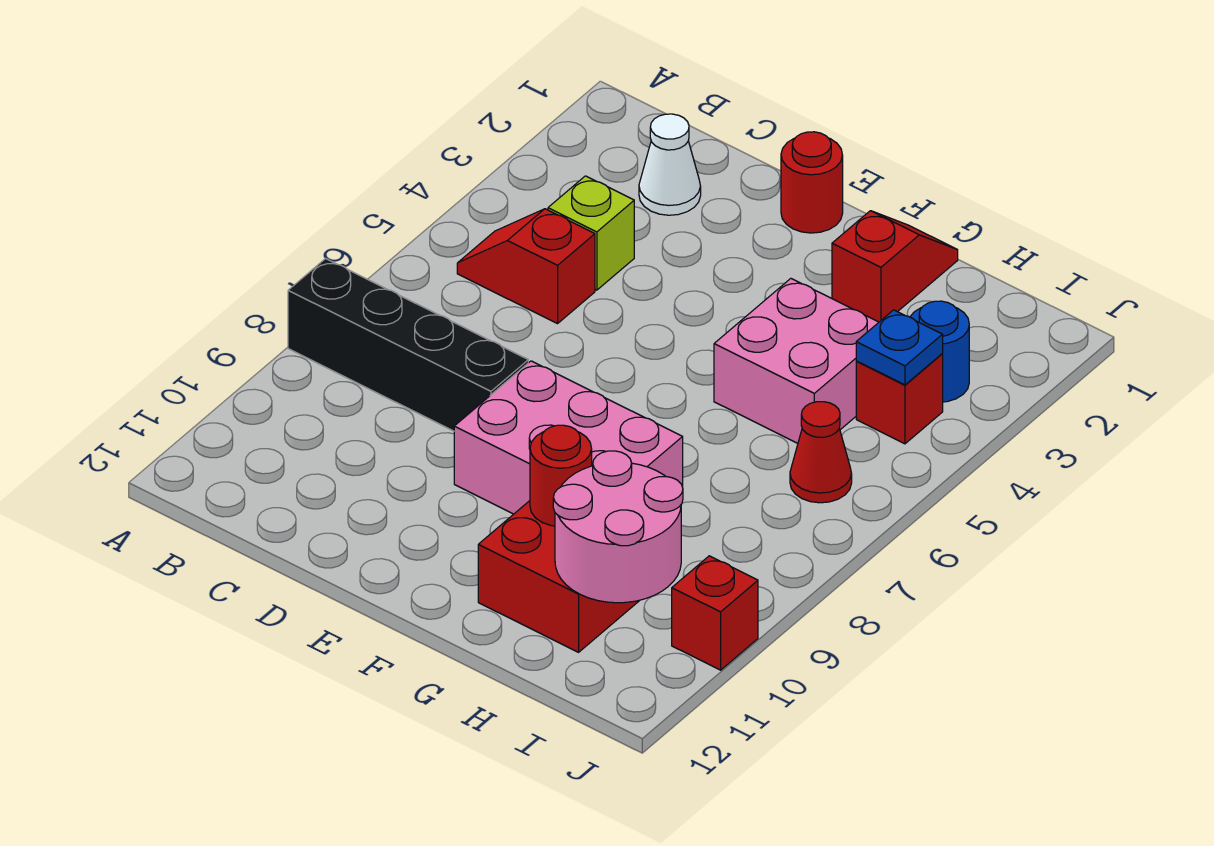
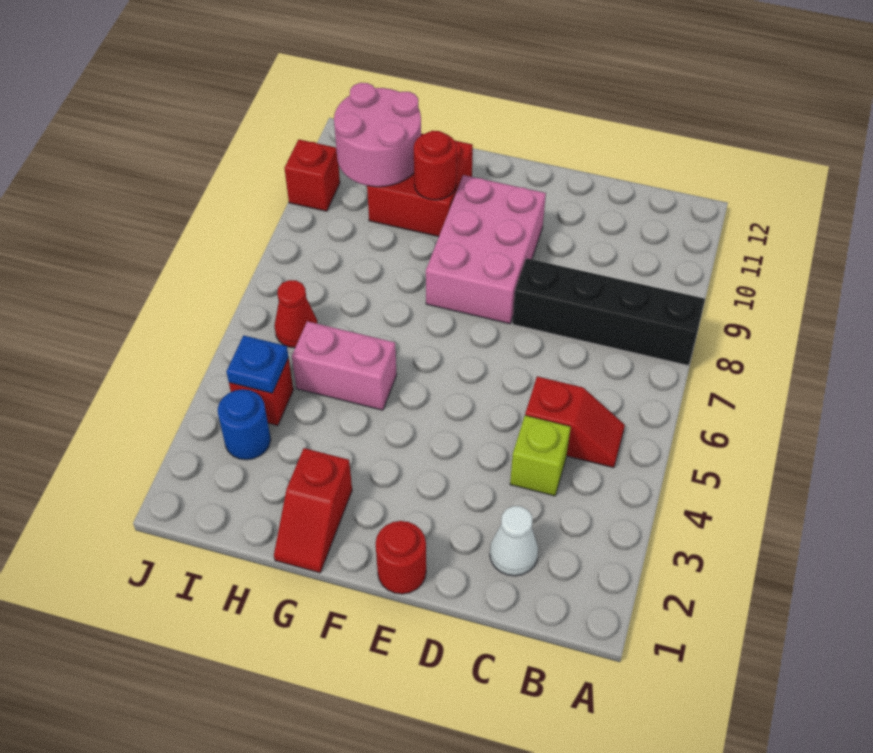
pink 2x3 brick [454,361,683,514] -> pink 2x3 brick turned to [426,175,546,324]
pink 2x2 brick [714,279,879,443] -> pink 1x2 brick [292,321,397,410]

